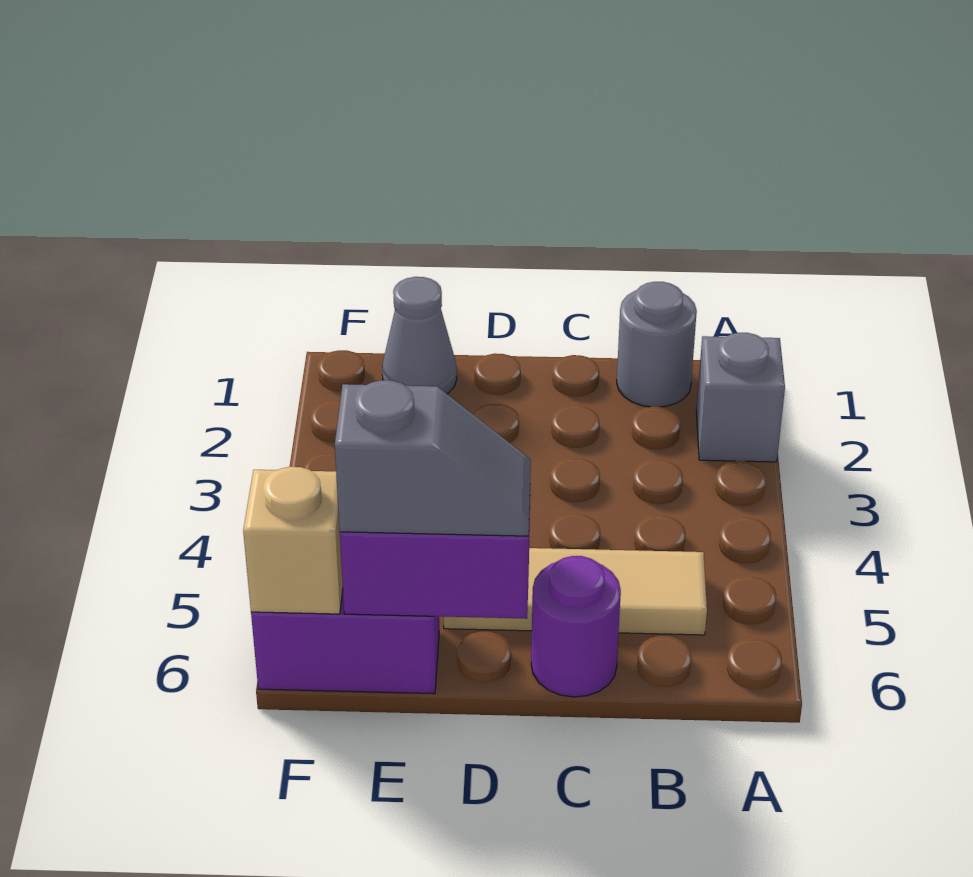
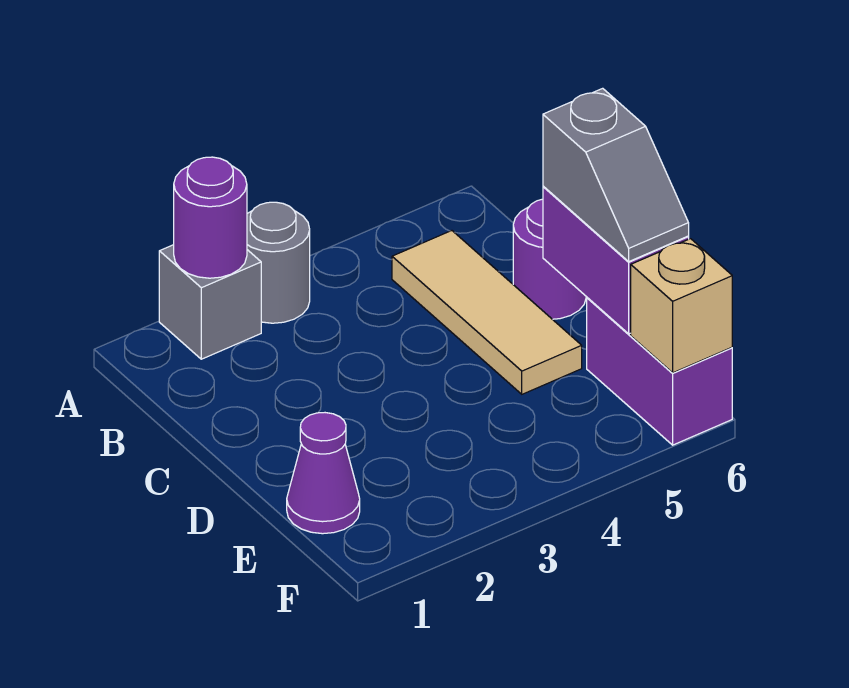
none -> purple 1x1 round brick [174,157,247,278]
grey 1x1 round brick [617,282,697,407] -> grey 1x1 round brick moved to [247,202,310,323]
grey 1x2 slope [335,380,531,536] -> grey 1x2 slope turned to [543,88,689,261]
grey 1x1 cone [382,277,457,394] -> purple 1x1 cone [287,413,360,534]

